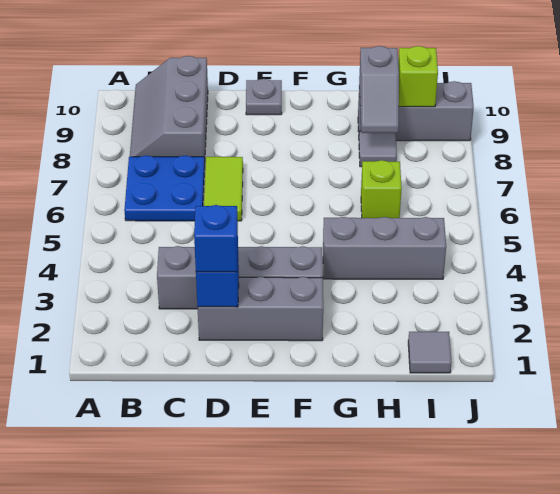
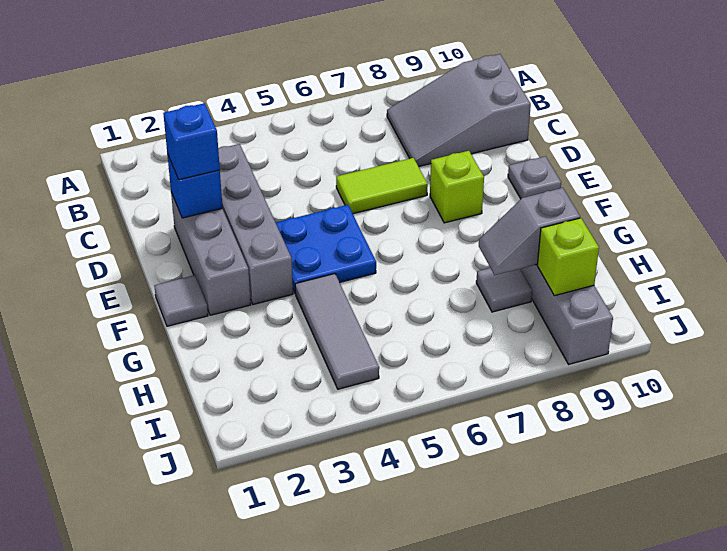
blue 2x2 plate [124,155,205,221] -> blue 2x2 plate moved to [276,205,376,294]
grey 2x3 slope [130,56,208,164] -> grey 2x3 slope turned to [387,54,531,167]
grey 1x3 brick [323,217,446,279] -> grey 1x3 tile [295,274,379,389]
lime 1x1 brick [361,160,402,218] -> lime 1x1 brick moved to [430,151,484,223]
grey 1x1 tile [408,332,452,373] -> grey 1x1 tile moved to [154,275,208,326]

